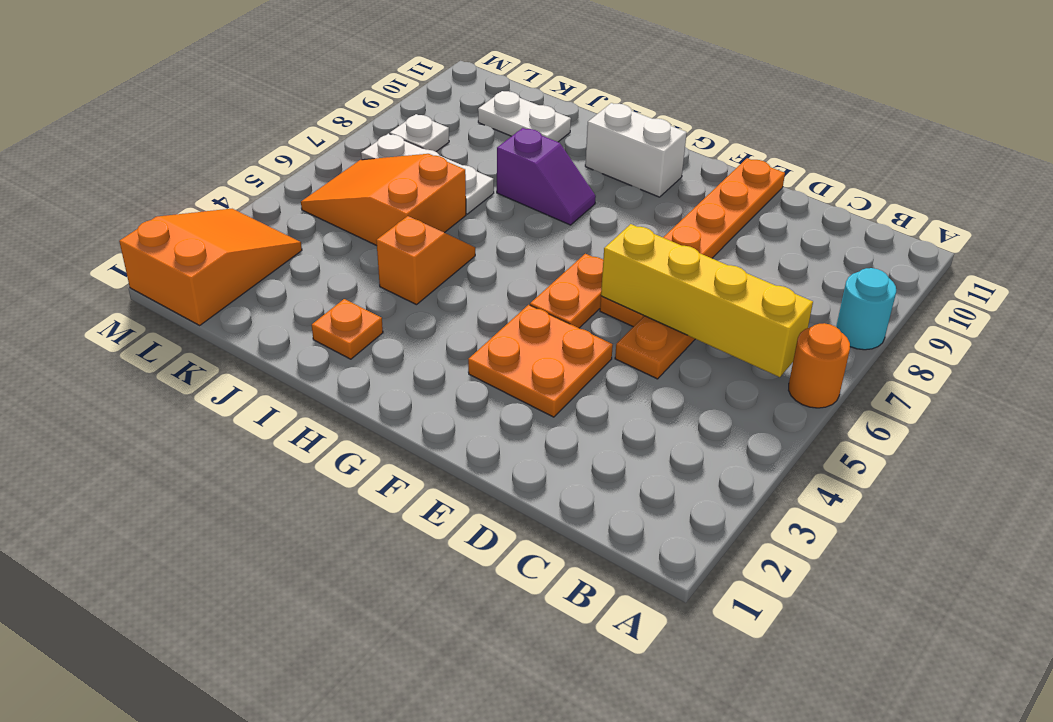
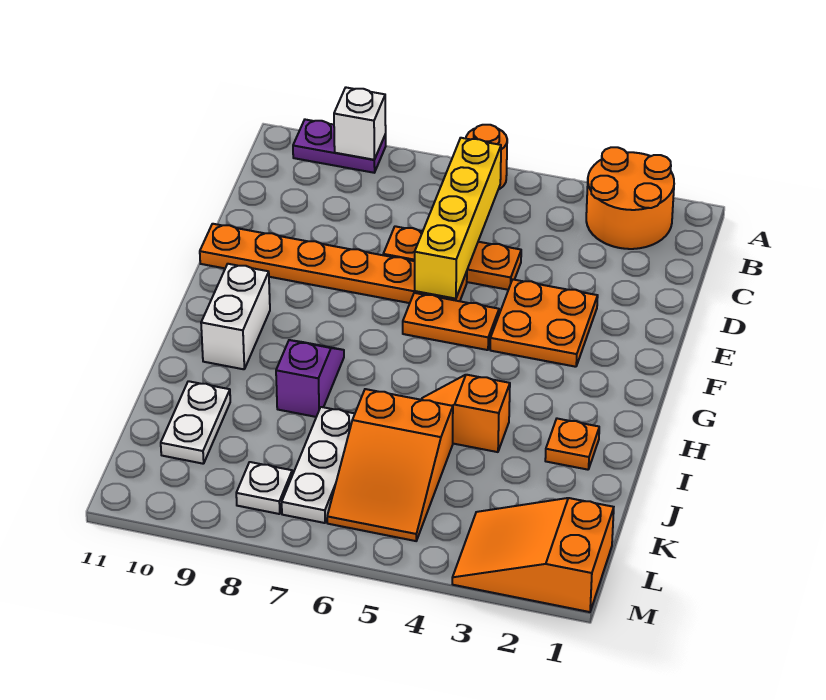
none -> orange 2x2 round brick [586,147,674,249]
cyan 1x1 round brick [836,268,896,350] -> none
none -> purple 1x2 plate [293,120,386,173]
none -> white 1x1 brick [334,88,386,160]

